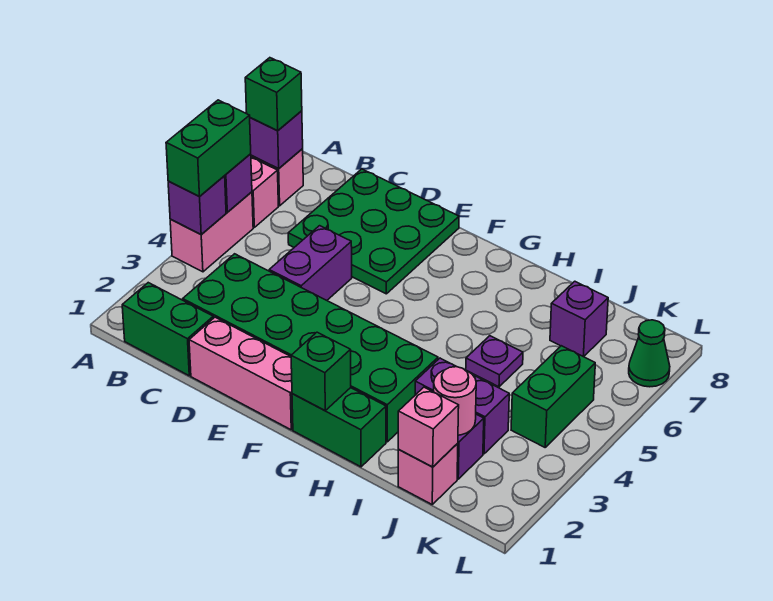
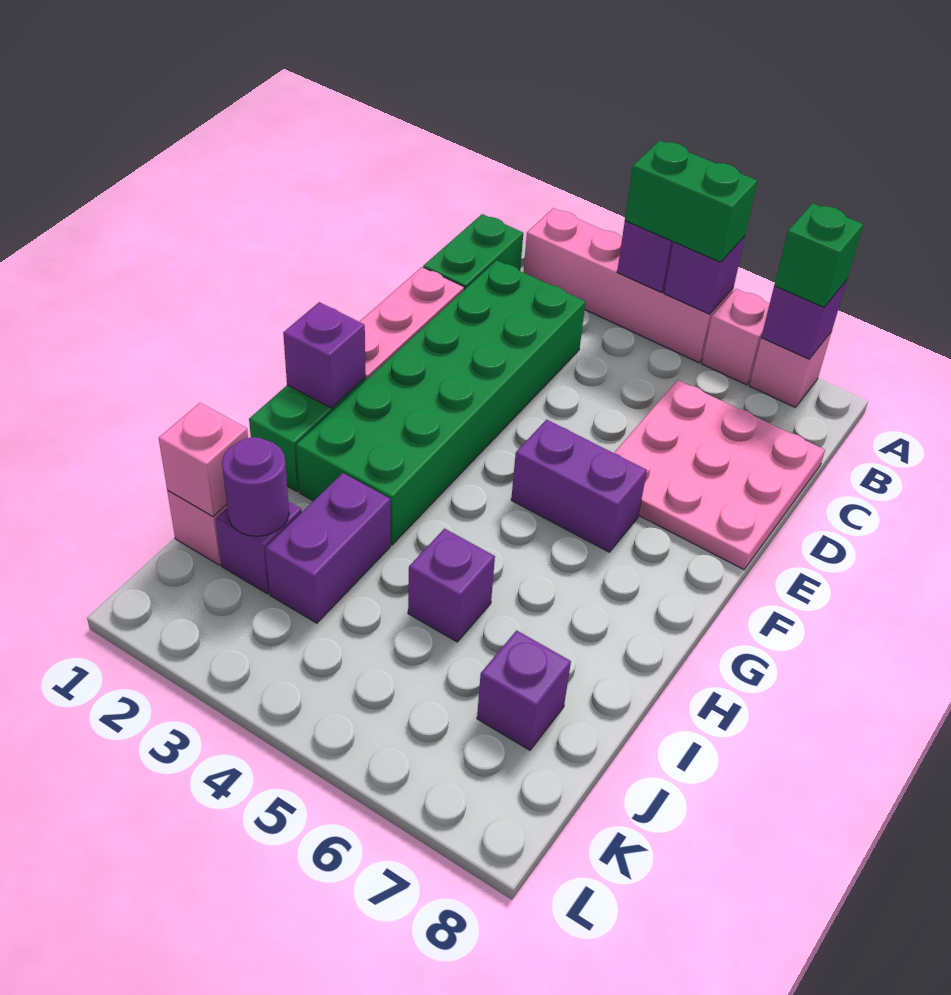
pink 1x2 brick [170,192,253,272] -> pink 1x4 brick [523,208,733,363]
green 3x3 plate [288,169,459,294] -> pink 3x3 plate [614,380,825,570]
purple 1x2 brick [269,226,352,300] -> purple 1x2 brick moved to [511,420,647,552]
green 1x1 brick [291,332,351,410] -> purple 1x1 brick [283,302,366,408]
purple 1x1 plate [466,336,523,387] -> purple 1x1 brick [408,529,495,642]
pink 1x1 round brick [434,367,476,435] -> purple 1x1 round brick [222,437,289,536]
green 1x2 brick [511,346,595,447] -> none
green 1x1 cone [629,320,670,387] -> none

